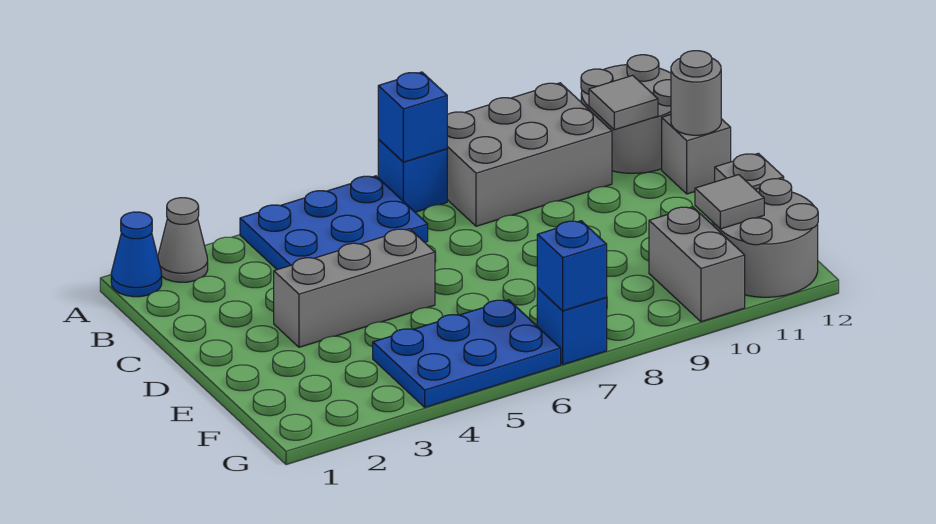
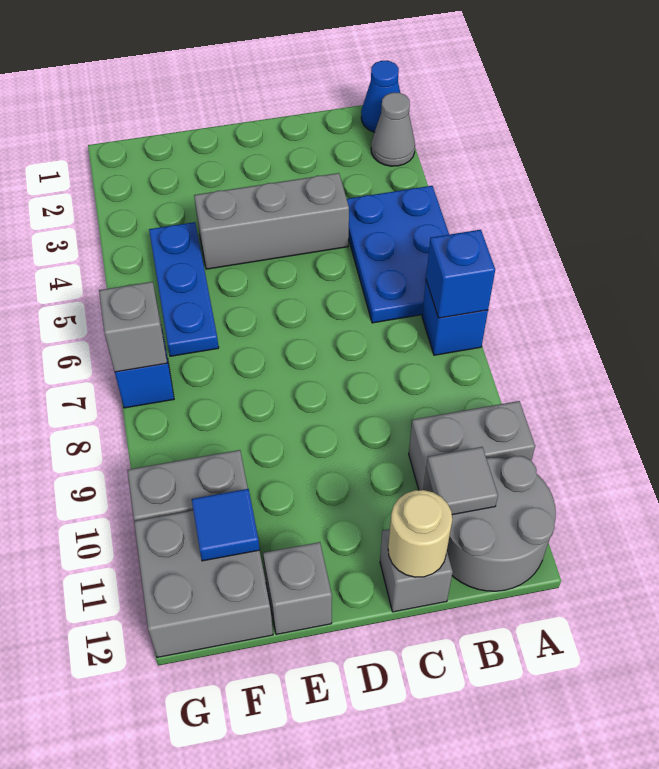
grey 2x3 brick [447,83,612,226] -> grey 1x2 brick [409,401,535,492]
grey 1x1 round brick [671,51,721,135] -> tan 1x1 round brick [388,490,452,577]
grey 1x3 brick [274,229,435,347] -> grey 1x3 brick turned to [194,173,349,269]
blue 2x3 plate [373,300,561,407] -> blue 1x3 plate [149,222,219,356]
grey 2x2 round brick [714,179,818,297] -> grey 2x2 brick [134,511,273,657]
grey 1x1 tile [695,175,764,229] -> blue 1x1 tile [192,489,260,561]
blue 1x1 brick [537,221,607,311] -> grey 1x1 brick [99,282,167,372]

